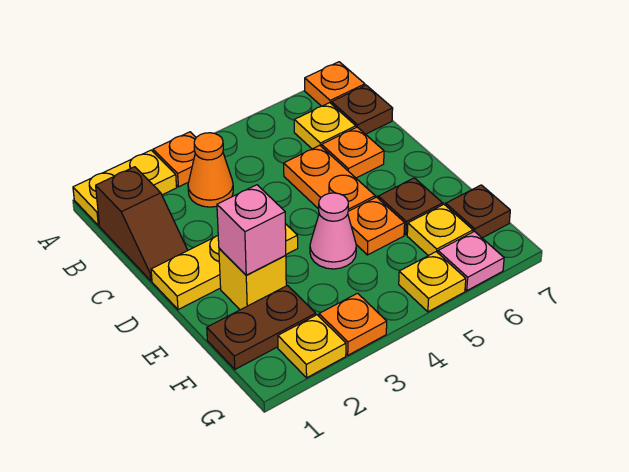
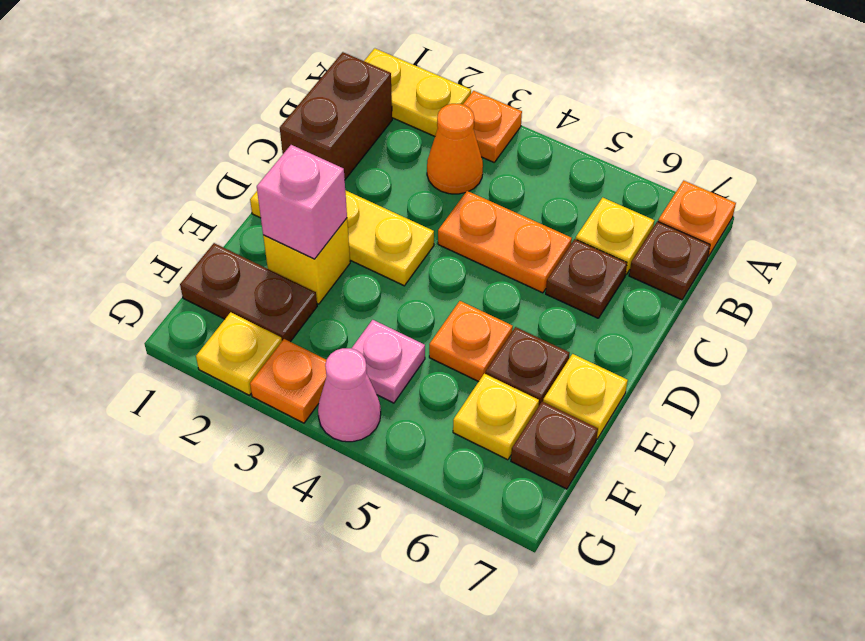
brown 1x2 slope [96,167,188,281] -> brown 1x2 brick [280,52,392,179]
orange 1x2 plate [284,145,375,211] -> orange 1x2 plate turned to [438,191,572,293]
orange 1x1 plate [322,127,384,178] -> brown 1x1 plate [546,239,627,318]
pink 1x1 cone [310,193,356,269] -> pink 1x1 cone moved to [318,348,381,442]
yellow 1x1 plate [399,252,466,312] -> yellow 1x1 plate moved to [543,354,628,439]
pink 1x1 plate [438,231,504,291] -> pink 1x1 plate moved to [351,320,425,403]

